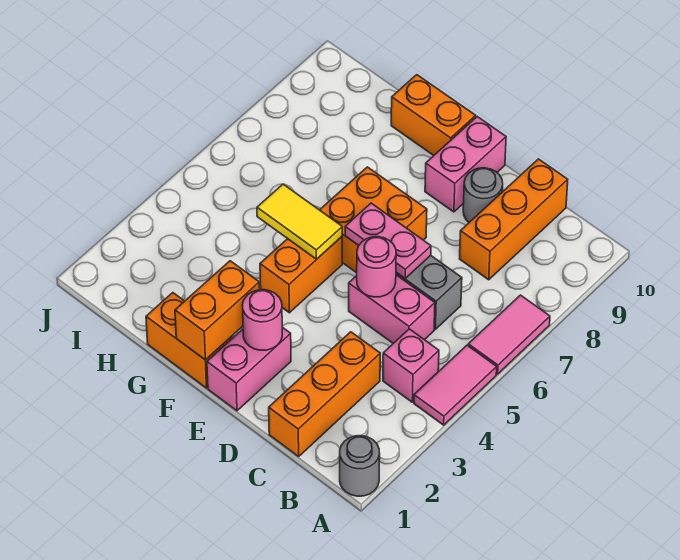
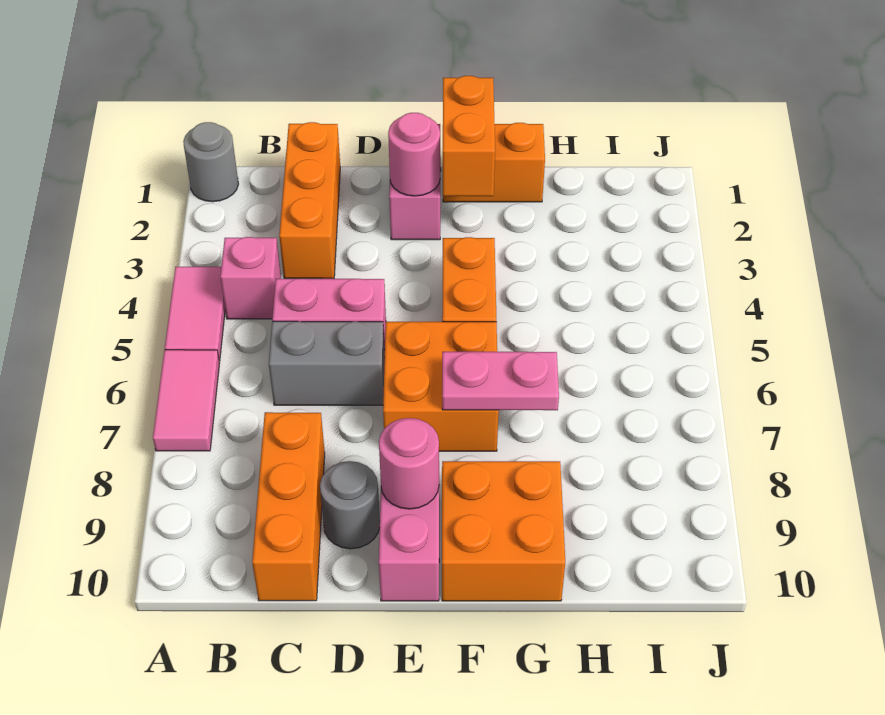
pink 1x1 round brick [357,237,396,297] -> pink 1x1 round brick moved to [379,418,439,509]
pink 1x2 plate [345,203,431,278] -> pink 1x2 plate moved to [442,352,559,410]
yellow 1x2 tile [257,184,342,259] -> none
orange 1x2 brick [391,75,476,155] -> orange 2x2 brick [442,461,565,601]

